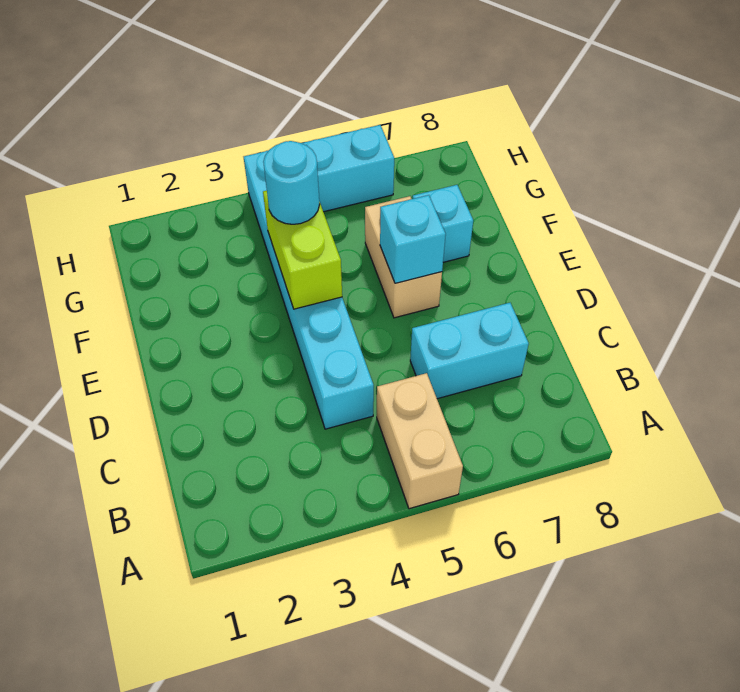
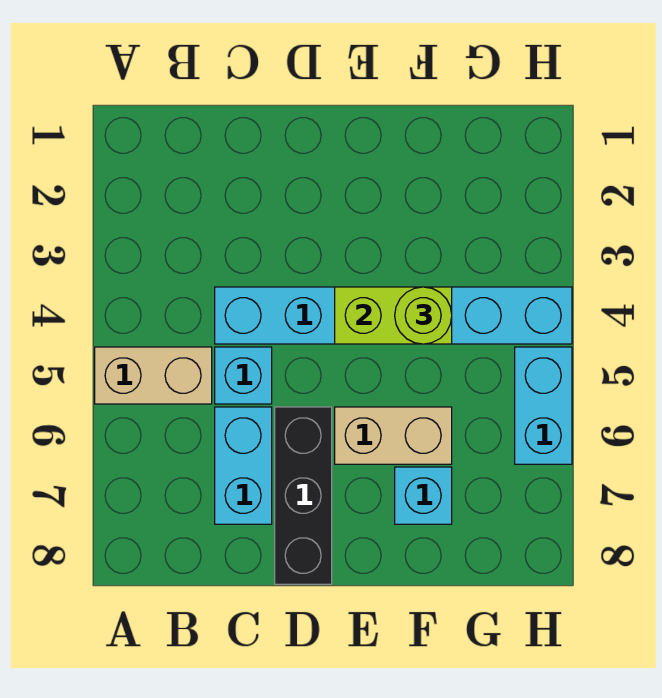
none -> black 1x3 brick [275,407,332,584]
cyan 1x1 brick [380,195,446,283] -> cyan 1x1 brick moved to [215,347,272,404]
cyan 1x1 round brick [263,141,320,224] -> lime 1x1 round brick [395,287,452,344]

